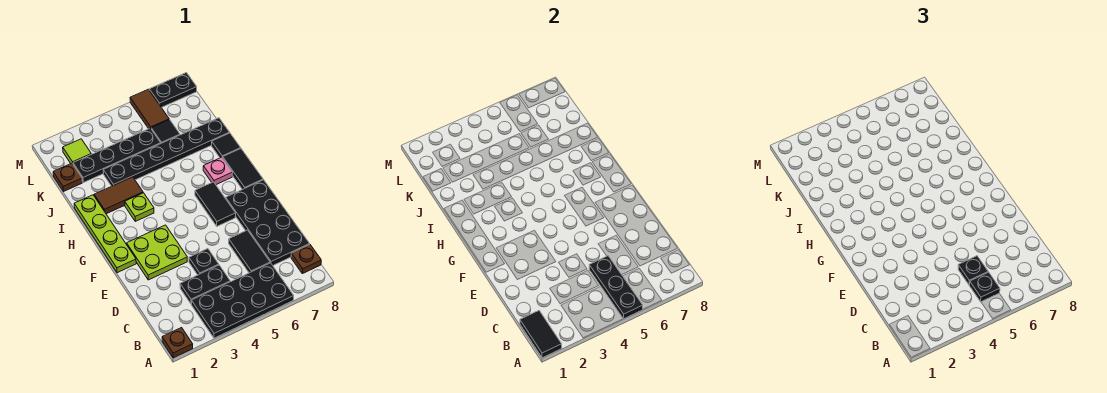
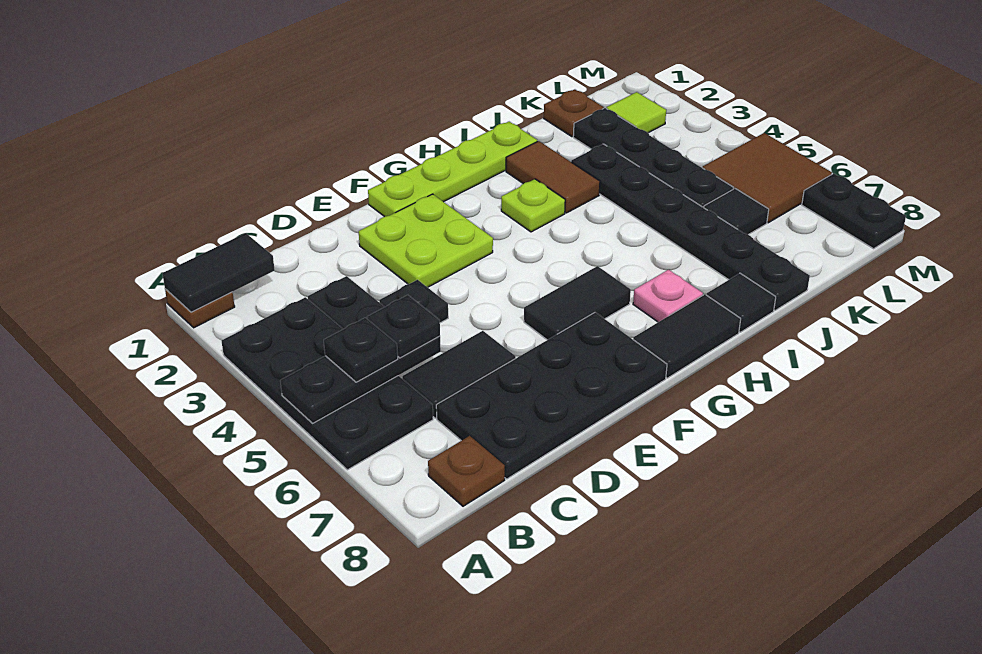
brown 1x2 tile [130,89,169,129] -> brown 2x2 tile [703,133,832,223]

